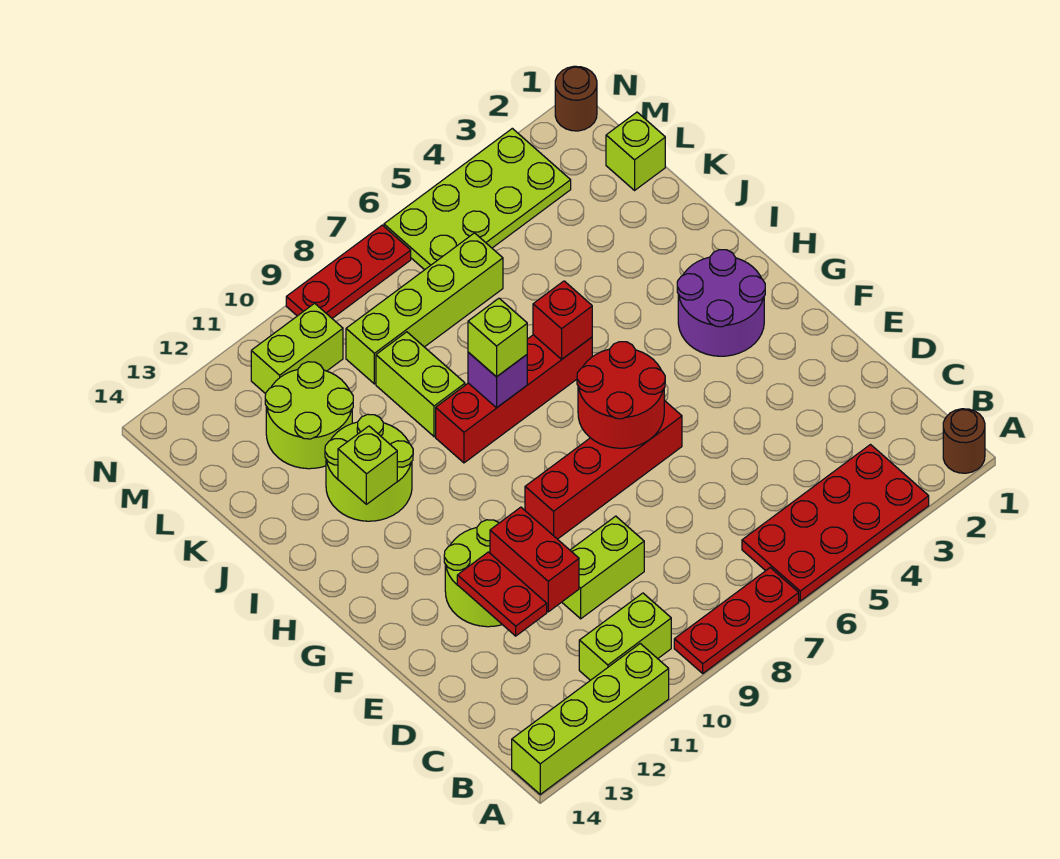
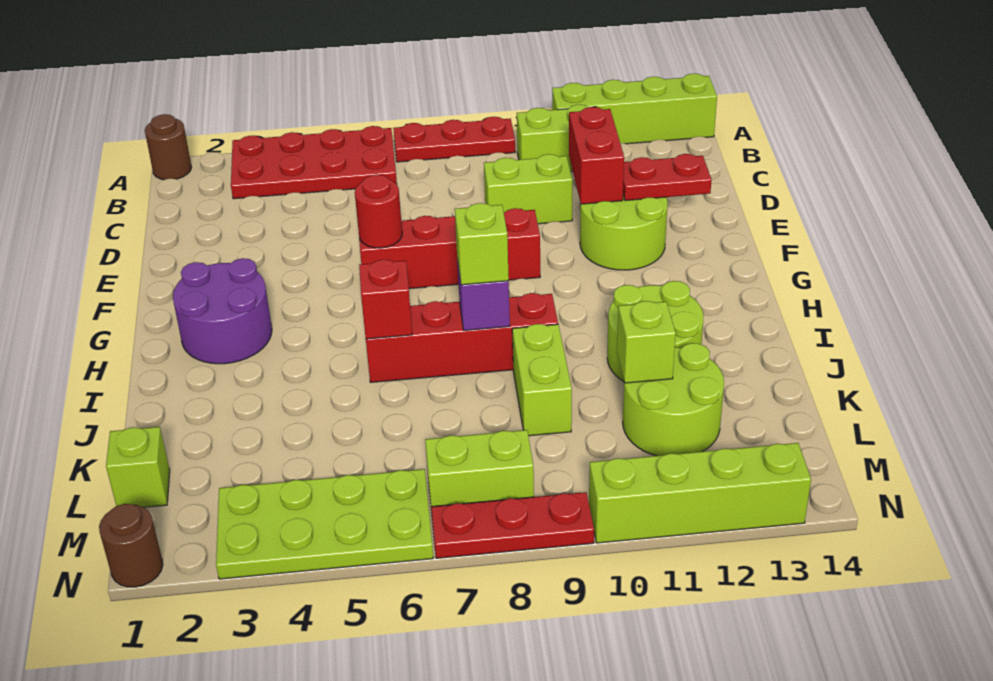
red 1x2 plate [457,552,547,636] -> red 1x2 plate turned to [623,154,712,201]
red 2x2 round brick [577,342,665,448] -> red 1x1 round brick [355,175,402,248]
lime 1x1 brick [338,426,397,504] -> lime 1x1 brick moved to [617,301,676,383]
lime 1x4 brick [346,233,503,384] -> lime 1x4 brick moved to [589,443,811,543]
lime 1x2 brick [251,303,343,394] -> lime 1x2 brick moved to [425,430,534,513]

